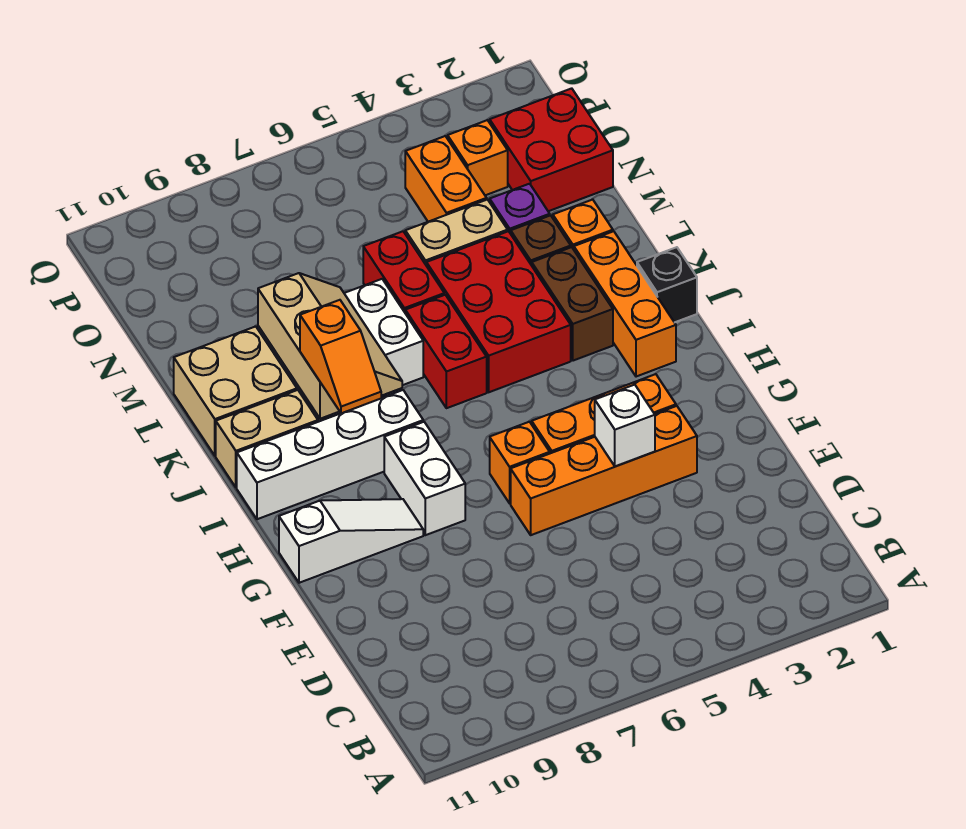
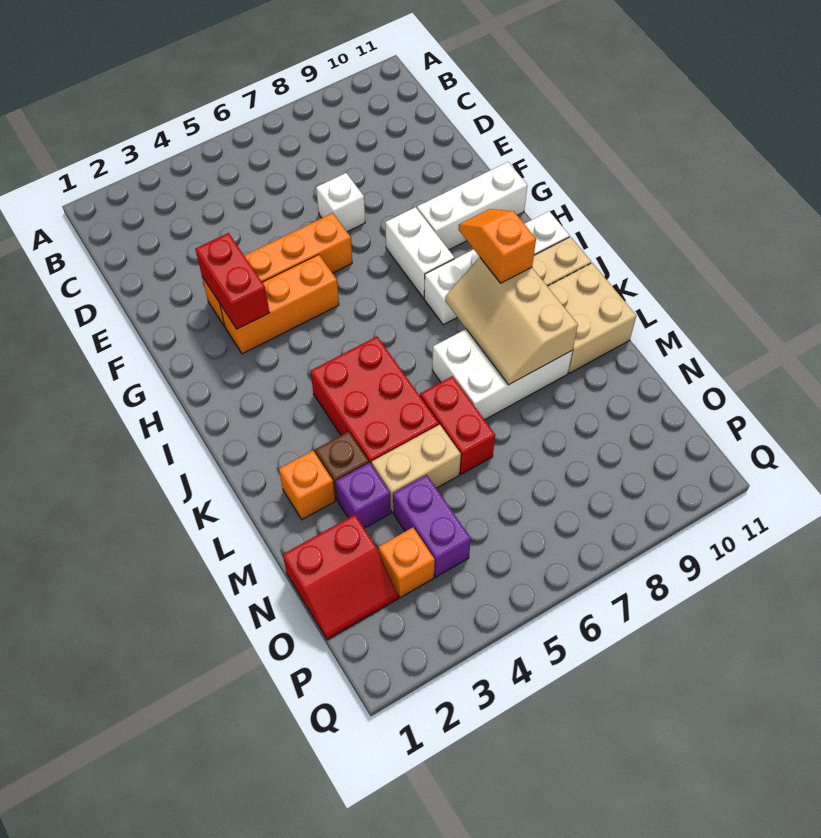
white 1x1 brick [595,385,655,466] -> white 1x1 brick moved to [316,173,365,232]
orange 1x1 brick [490,422,550,503] -> none
white 1x3 slope [279,499,423,583] -> white 1x3 brick [417,162,527,250]
orange 1x3 brick [574,231,676,377] -> none
black 1x1 brick [637,247,697,322] -> none
brown 1x2 brick [532,247,613,361] -> none
red 1x2 brick [405,295,487,408] -> red 1x2 brick moved to [195,233,270,329]
red 2x2 brick [490,88,613,211] -> red 2x2 slope [283,515,398,640]
orange 1x2 brick [405,136,487,222] -> purple 1x2 brick [393,475,471,577]

